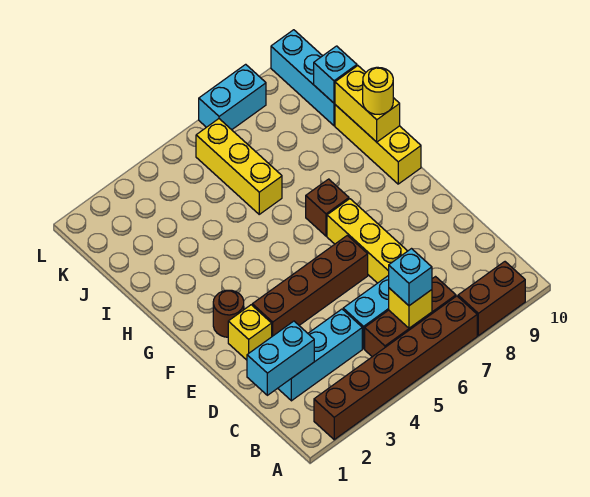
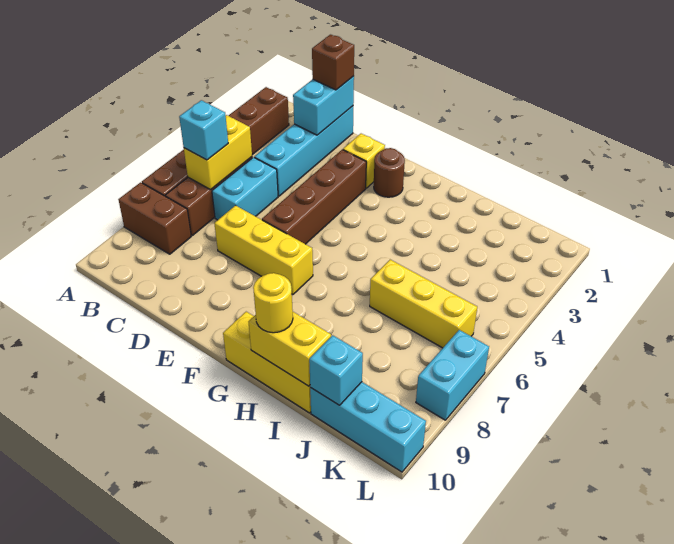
brown 1x2 brick [458,262,525,336] -> brown 1x2 brick turned to [118,182,191,254]
yellow 1x1 brick [389,288,432,328] -> yellow 1x2 brick [184,115,252,190]
cyan 1x3 brick [278,309,362,401] -> cyan 1x4 brick [254,106,353,196]
brown 1x1 brick [306,179,349,236] -> brown 1x1 brick moved to [312,35,354,90]

